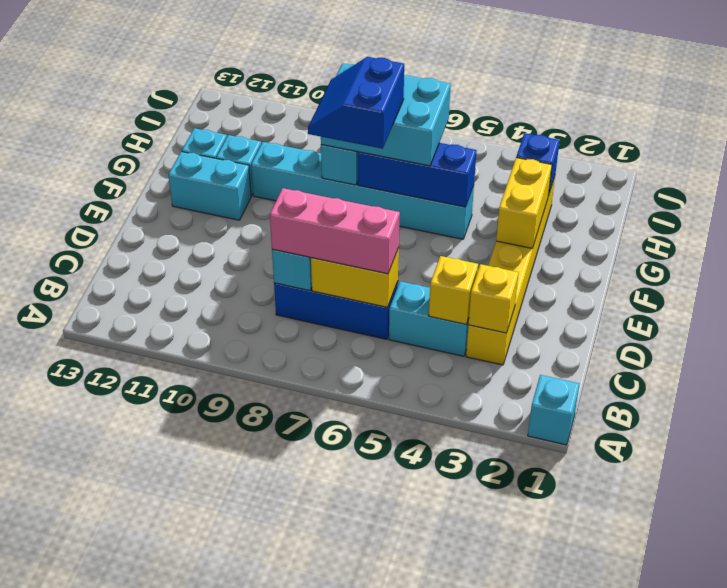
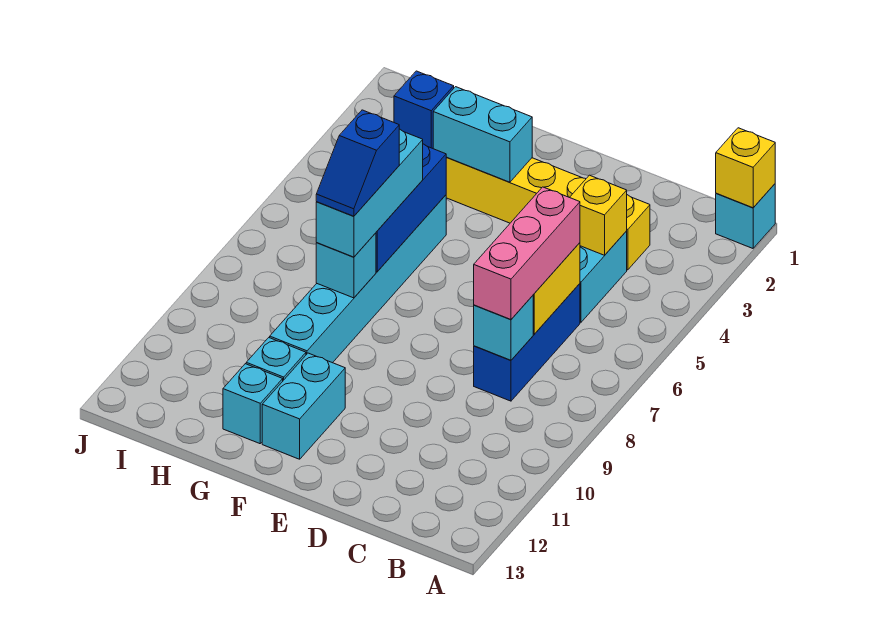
yellow 1x1 brick [468,264,519,333] -> yellow 1x1 brick moved to [716,128,775,208]
yellow 1x2 brick [496,158,552,249] -> cyan 1x2 brick [433,87,532,182]
blue 2x2 slope [308,57,404,149] -> blue 1x2 slope [316,110,399,216]
cyan 2x3 brick [321,63,451,166] -> cyan 1x3 brick [316,129,423,257]

